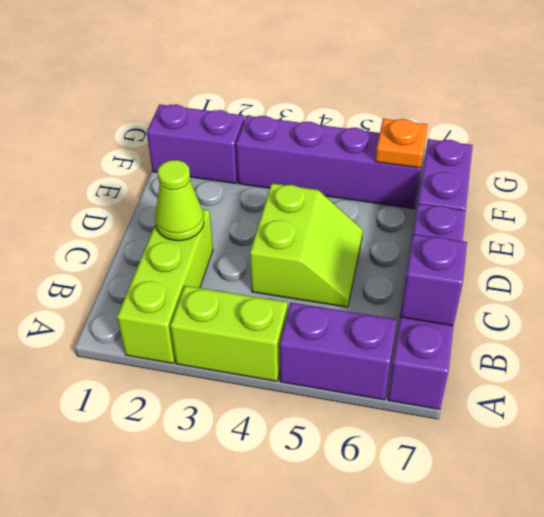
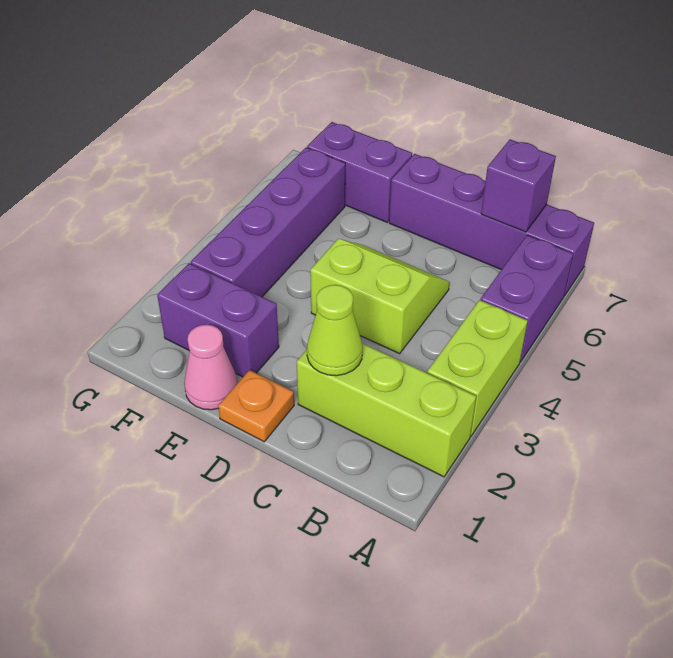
none -> pink 1x1 cone [184,325,238,410]
purple 1x2 brick [147,104,244,184] -> purple 1x2 brick turned to [157,263,279,377]
orange 1x1 plate [375,119,428,168] -> orange 1x1 plate moved to [218,370,294,442]

